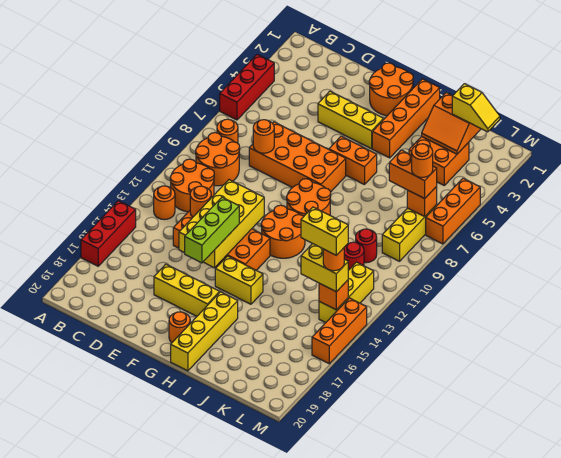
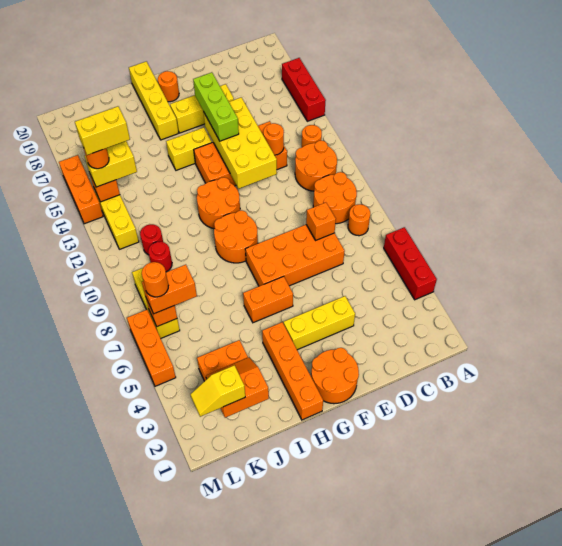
orange 1x1 round brick [253,120,274,153] -> orange 1x1 brick [306,203,336,240]

